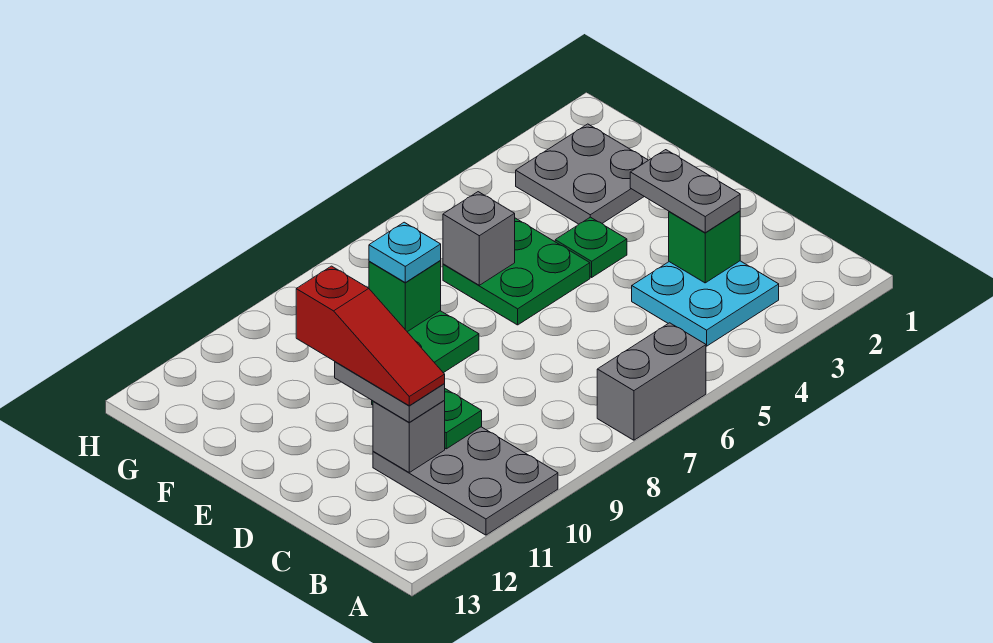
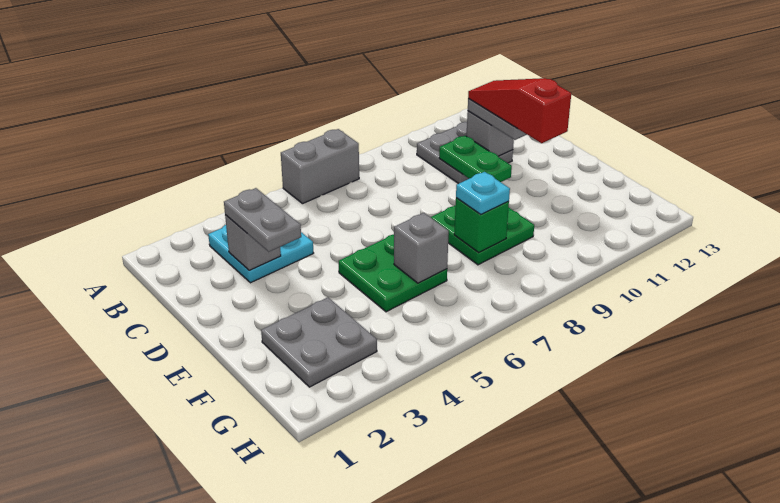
grey 2x3 plate [373,427,558,535] -> grey 2x2 plate [417,122,513,184]
green 1x1 brick [669,211,740,283] -> grey 1x1 brick [225,215,281,270]
green 1x1 plate [555,217,627,277] -> none

